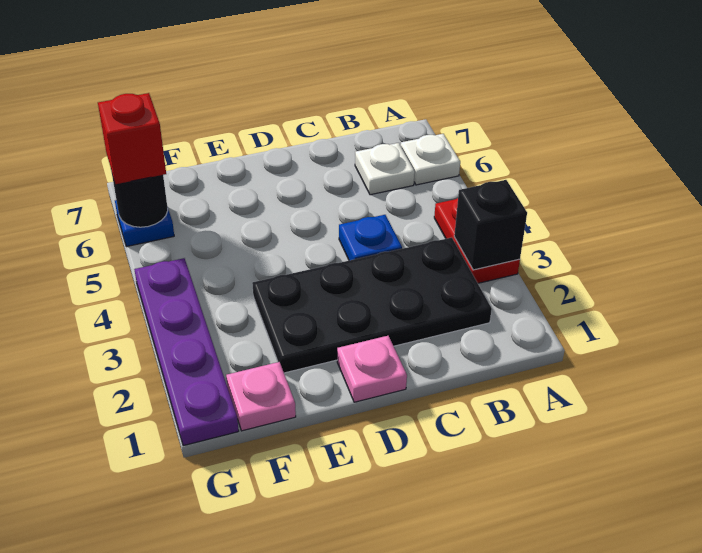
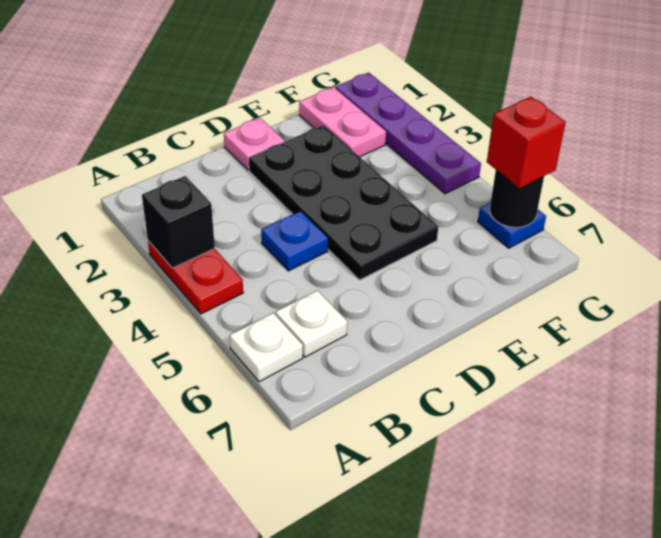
black 2x4 plate [252,238,492,373] -> black 2x4 plate turned to [249,125,438,280]
pink 1x1 plate [226,362,296,431] -> pink 1x2 plate [299,87,386,157]

